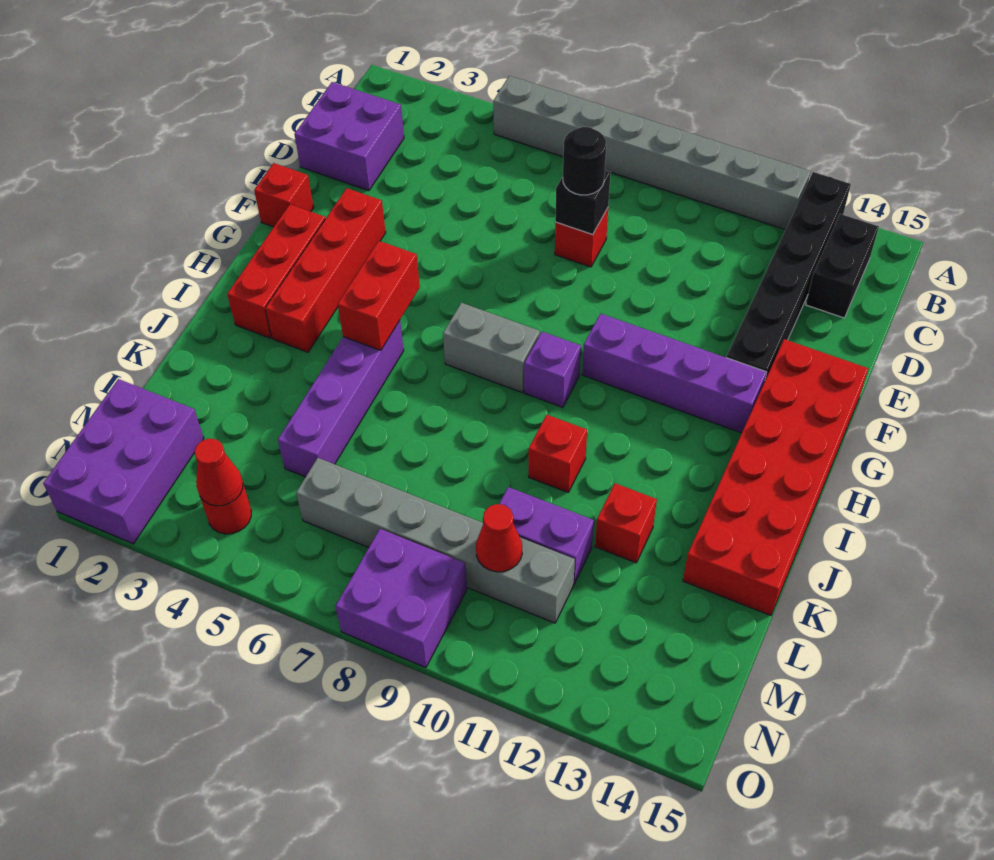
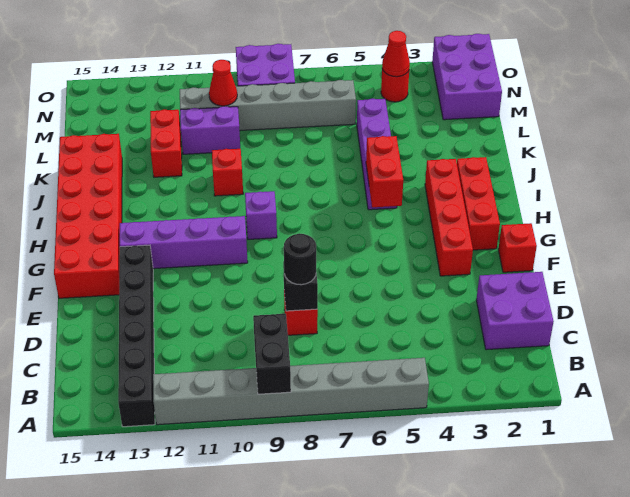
black 1x2 brick [806,214,879,318] -> black 1x2 brick moved to [253,314,291,394]
grey 1x2 brick [443,303,540,392] -> none
red 1x1 brick [595,483,657,563] -> red 1x2 brick [150,109,182,177]

